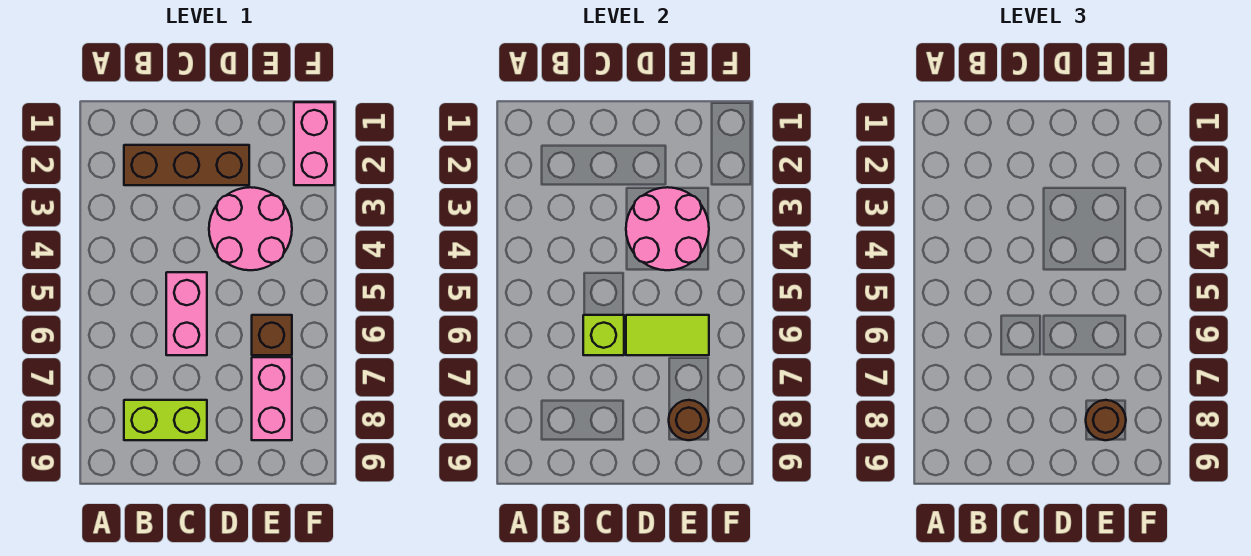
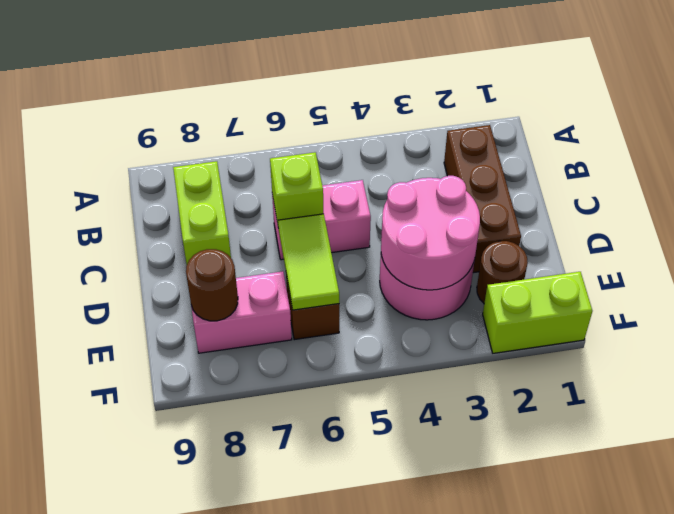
brown 1x1 round brick [1086,400,1126,440] -> brown 1x1 round brick moved to [477,241,528,303]
pink 1x2 brick [294,102,334,185] -> lime 1x2 brick [483,272,592,353]

